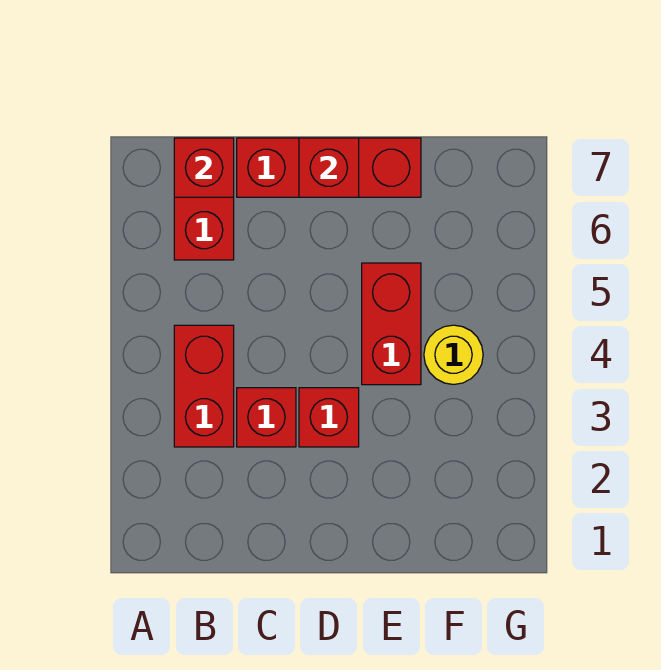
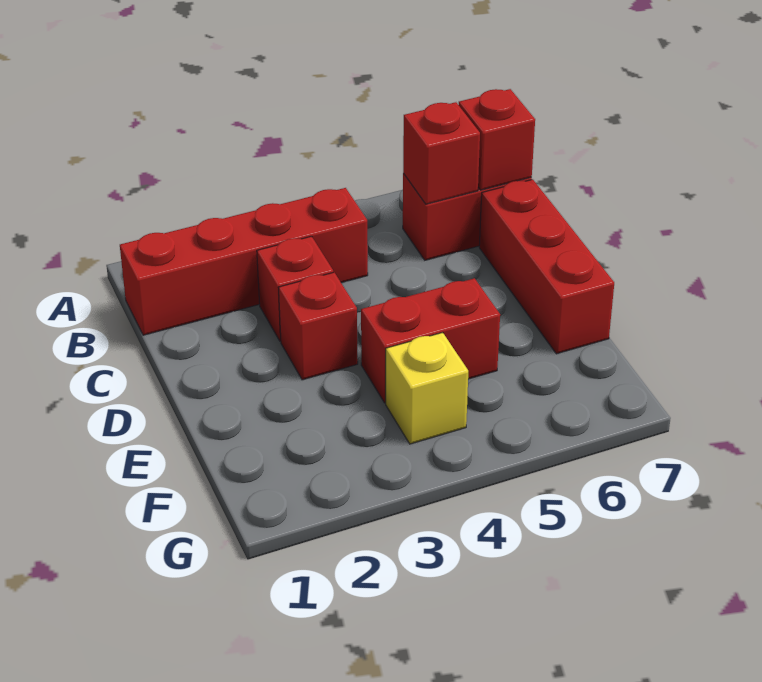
red 1x2 brick [174,325,234,447] -> red 1x4 brick [120,188,368,335]
red 1x1 brick [299,138,359,197] -> red 1x1 brick moved to [403,102,480,204]
yellow 1x1 round brick [424,325,483,384] -> yellow 1x1 brick [386,332,468,444]

